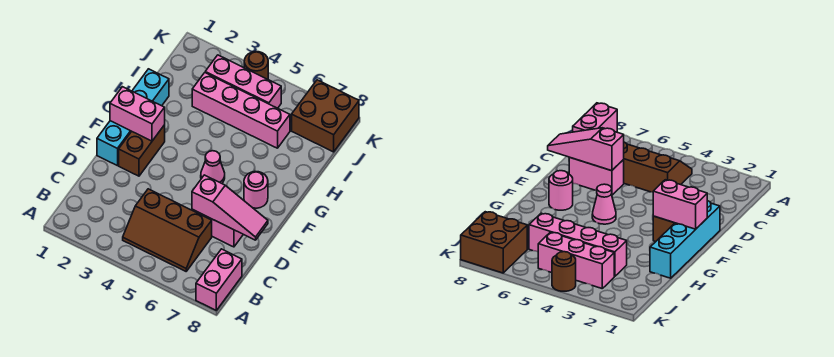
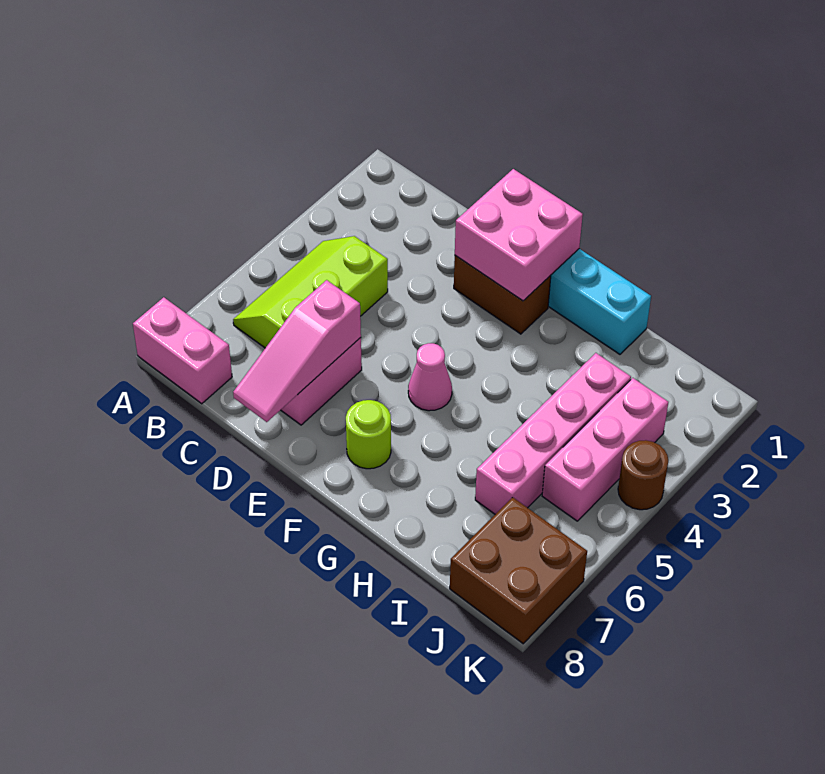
brown 2x3 slope [123,189,212,271] -> lime 2x3 slope [233,236,388,348]
pink 1x2 brick [110,87,165,141] -> pink 2x2 brick [455,169,583,301]
pink 1x1 round brick [244,172,268,208] -> lime 1x1 round brick [346,400,391,469]

